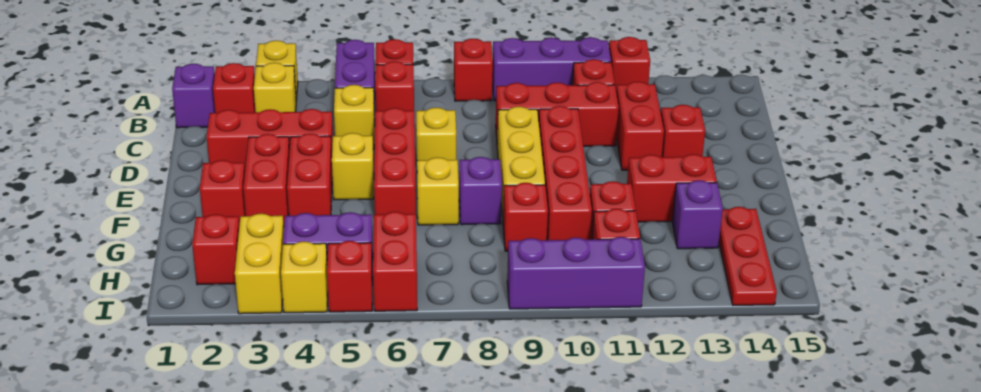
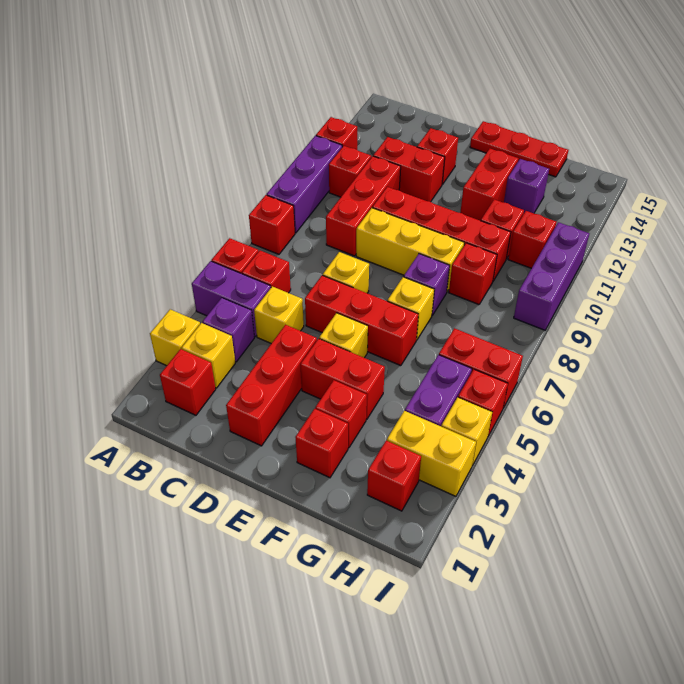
purple 1x1 brick [172,64,215,128] -> purple 1x1 brick moved to [203,298,255,362]
red 1x2 brick [243,134,290,225] -> red 1x1 brick [315,380,367,448]
red 1x3 plate [719,207,777,305] -> red 1x3 plate moved to [470,121,568,177]

